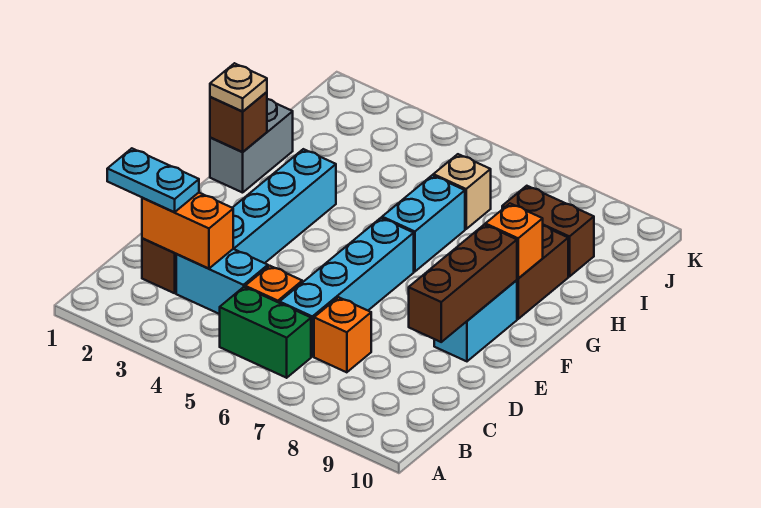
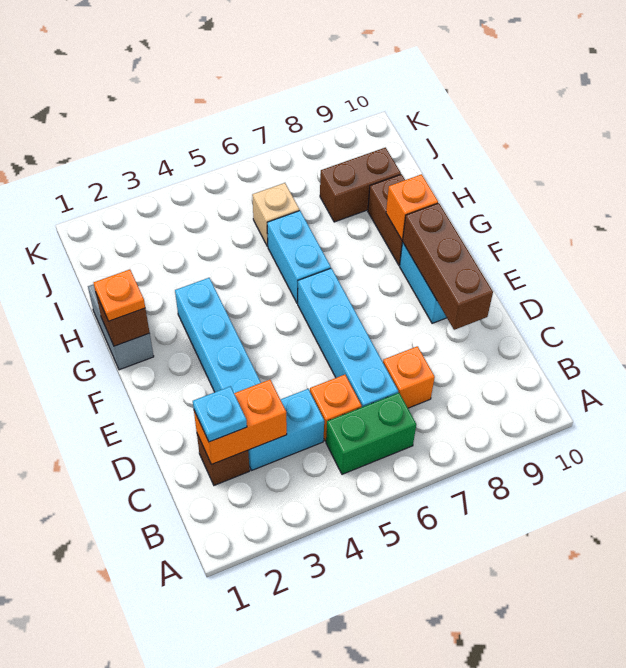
cyan 1x2 plate [107,148,199,212] -> cyan 1x1 plate [193,386,247,442]
tan 1x1 plate [210,63,267,112] -> orange 1x1 plate [94,270,145,321]

